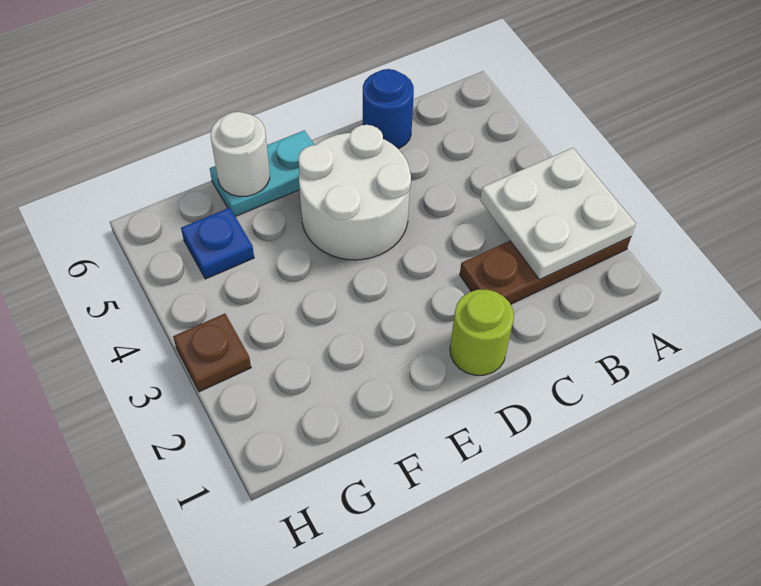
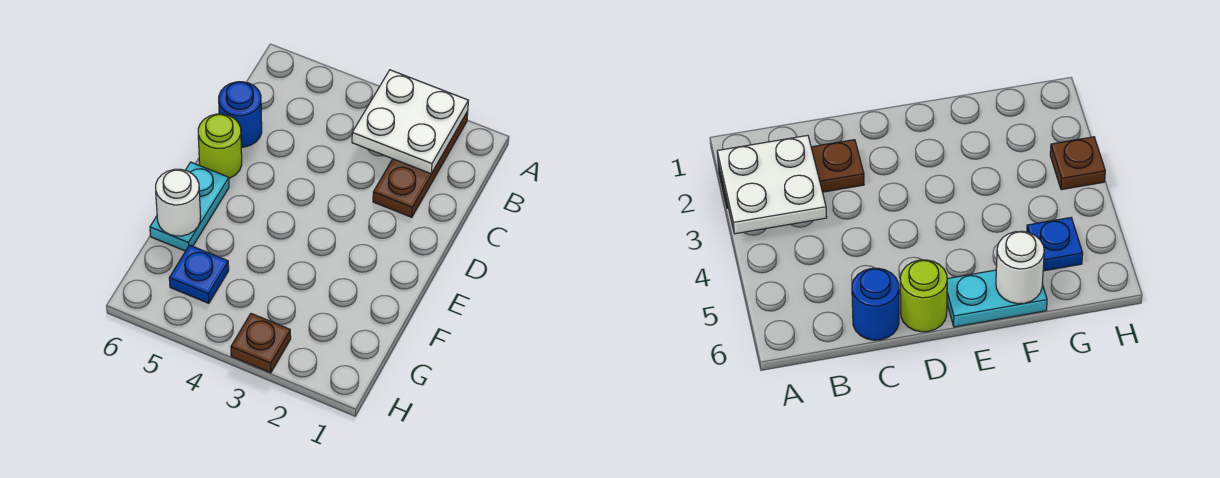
lime 1x1 round brick [450,290,514,375] -> lime 1x1 round brick moved to [198,114,242,178]
white 2x2 round brick [298,125,411,260] -> none

